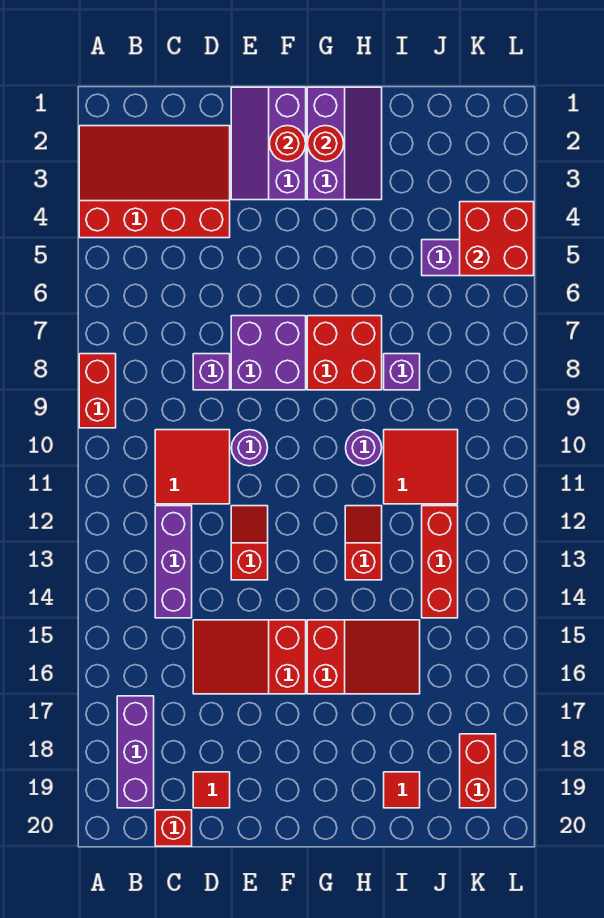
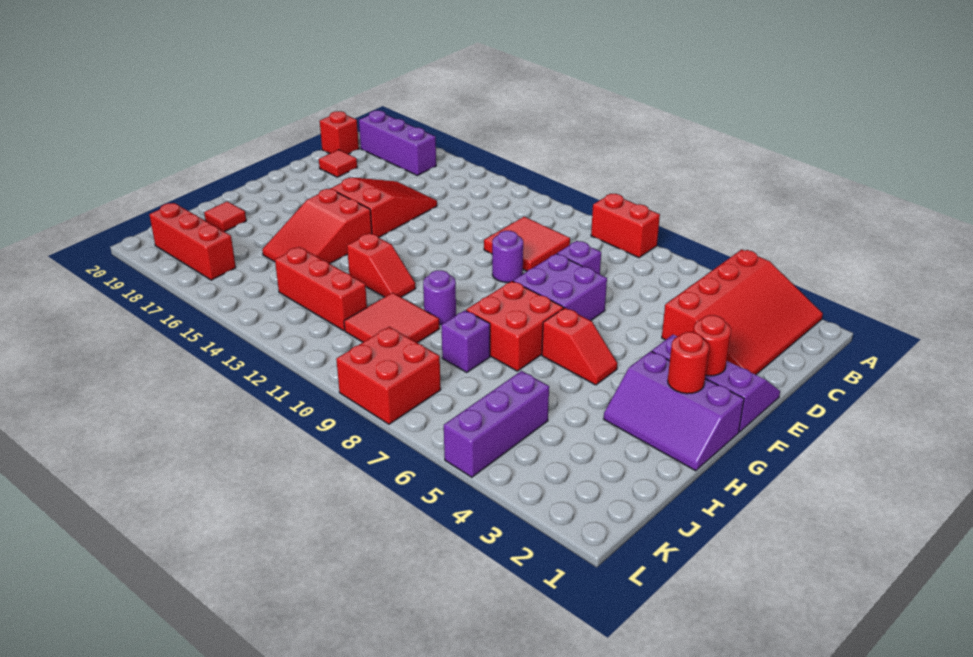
purple 1x3 brick [155,506,192,618] -> none
red 1x2 slope [231,506,268,580] -> red 1x2 slope moved to [542,308,618,385]
red 2x2 brick [460,202,534,276] -> red 2x2 brick moved to [336,327,441,424]
red 1x2 brick [460,734,496,808] -> red 1x3 brick [149,203,236,280]

